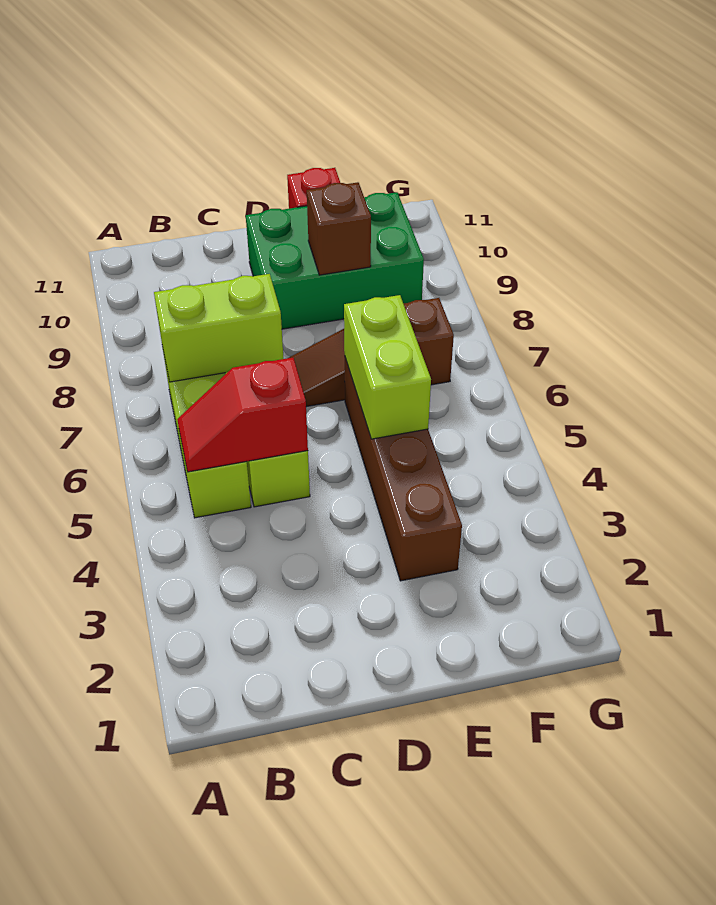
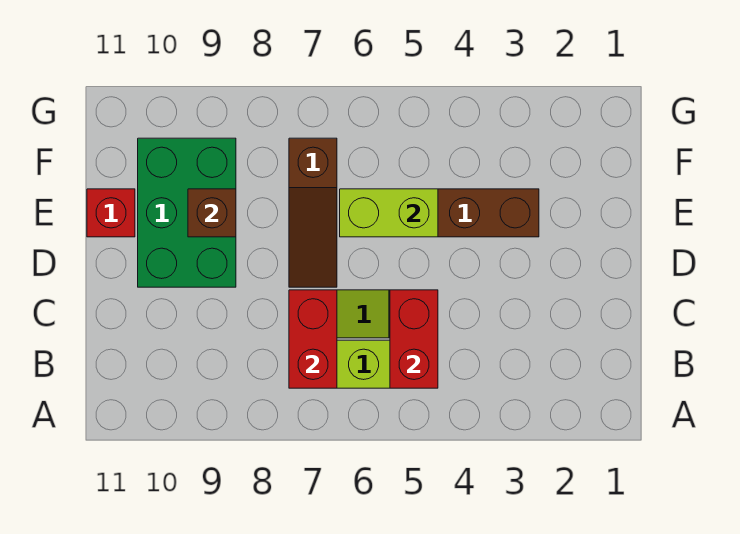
red 1x2 slope [177,358,308,472] -> red 1x2 brick [390,290,438,388]
lime 1x2 brick [154,274,284,382] -> red 1x2 brick [289,290,337,388]

